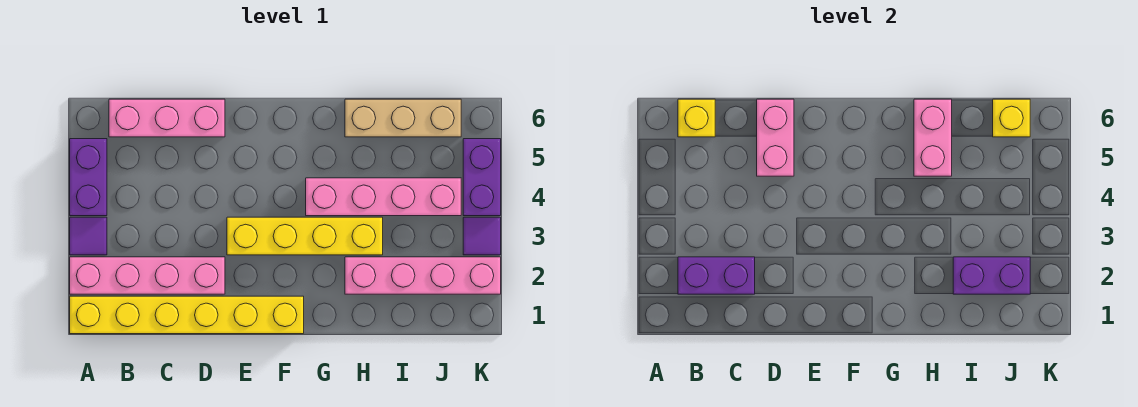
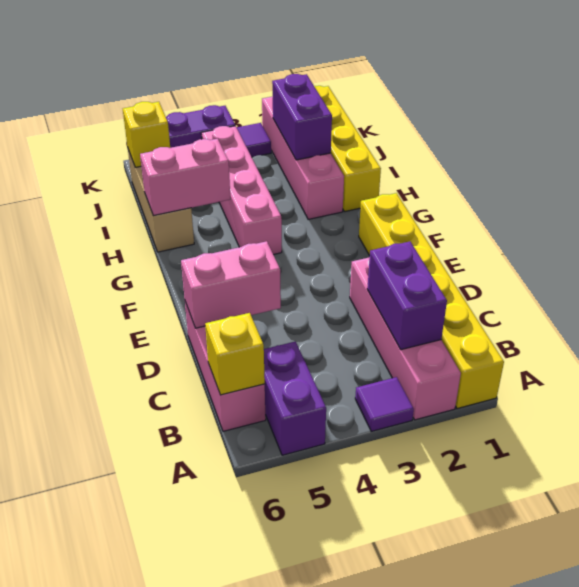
purple 1x2 brick [70,139,107,216] -> purple 1x2 brick turned to [264,342,326,455]
yellow 1x4 brick [227,217,383,255] -> yellow 1x4 brick moved to [314,86,381,212]

